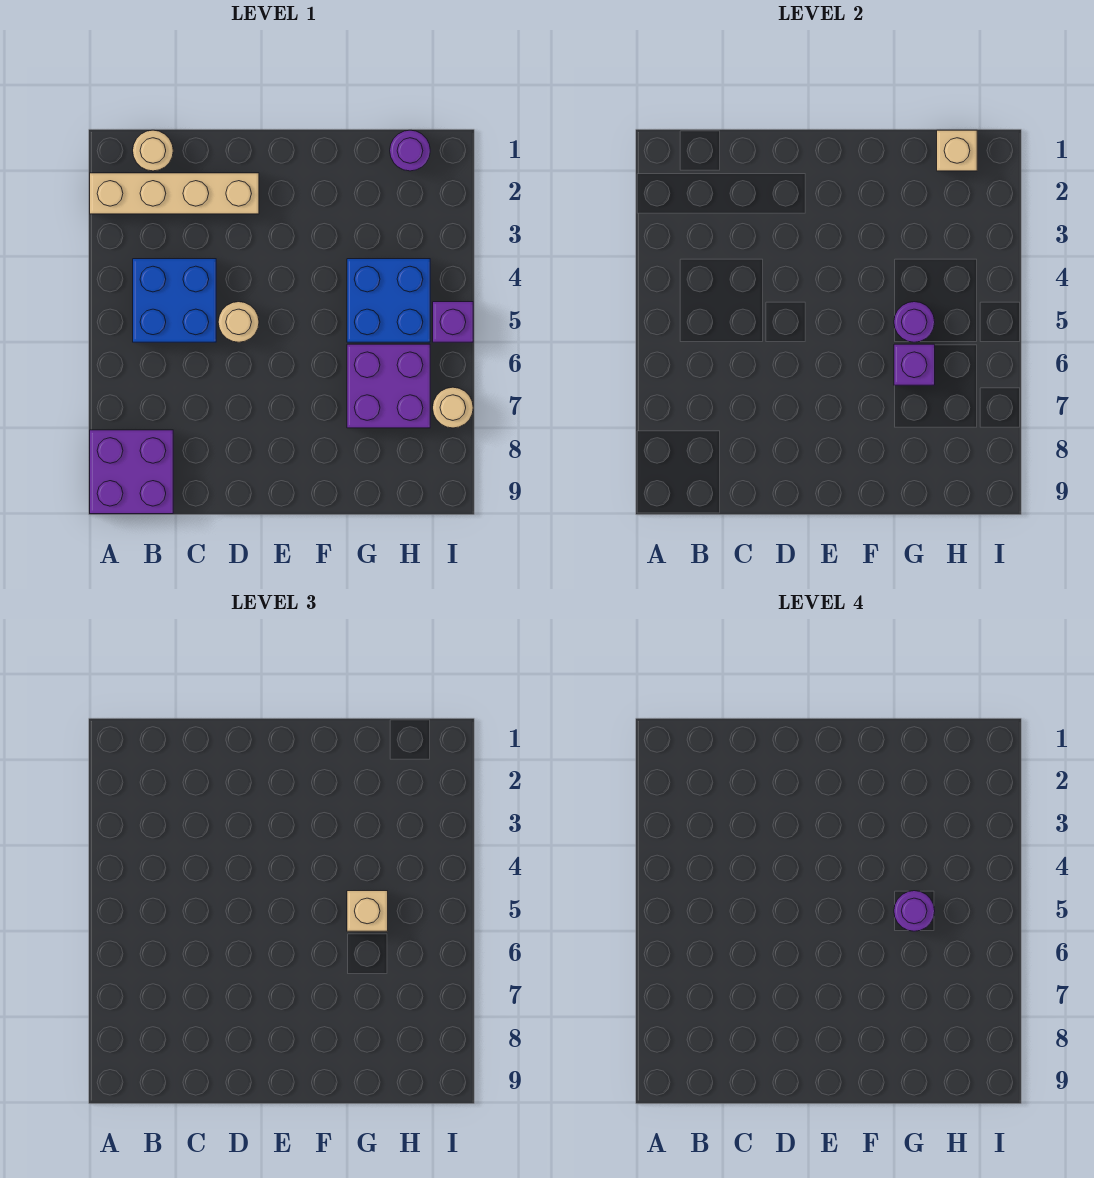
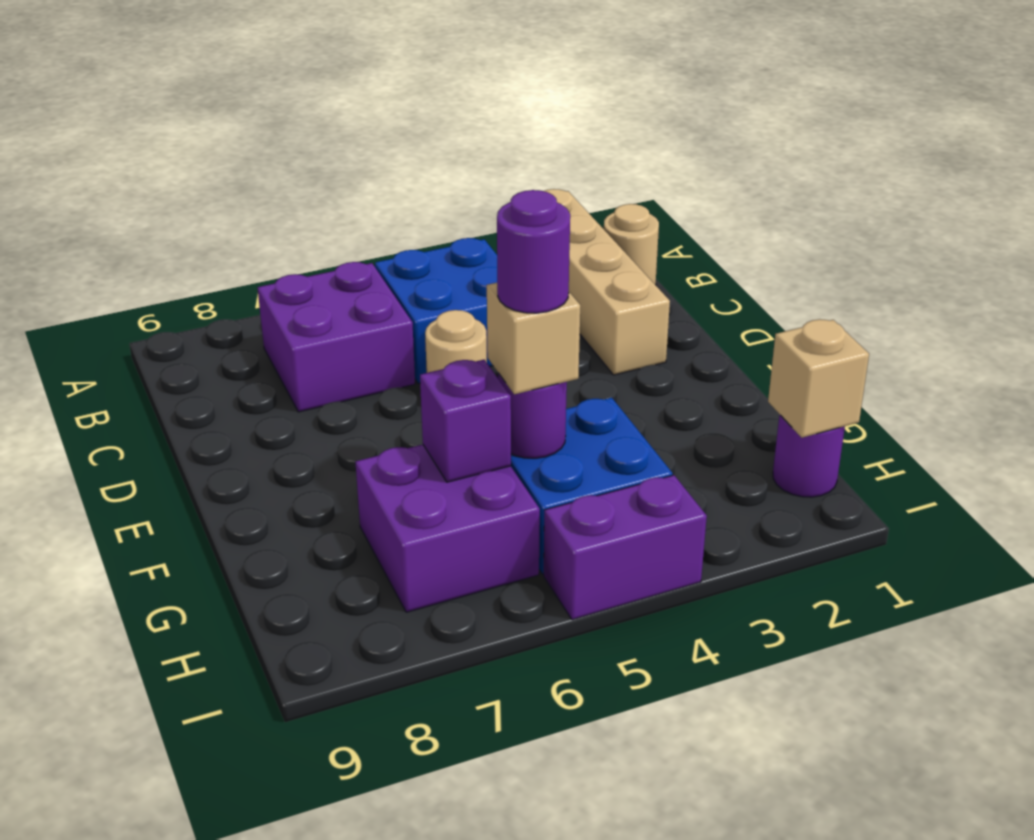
purple 2x2 brick [90,430,173,514] -> purple 2x2 brick moved to [257,262,415,412]
purple 1x1 brick [433,302,473,342] -> purple 1x2 brick [544,475,707,620]
tan 1x1 round brick [433,387,473,428] -> none

